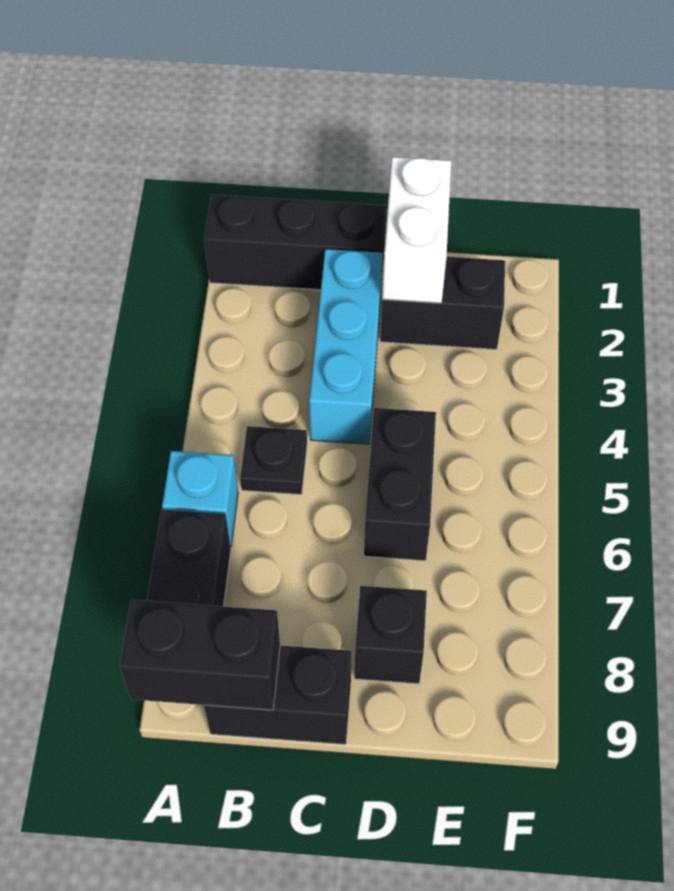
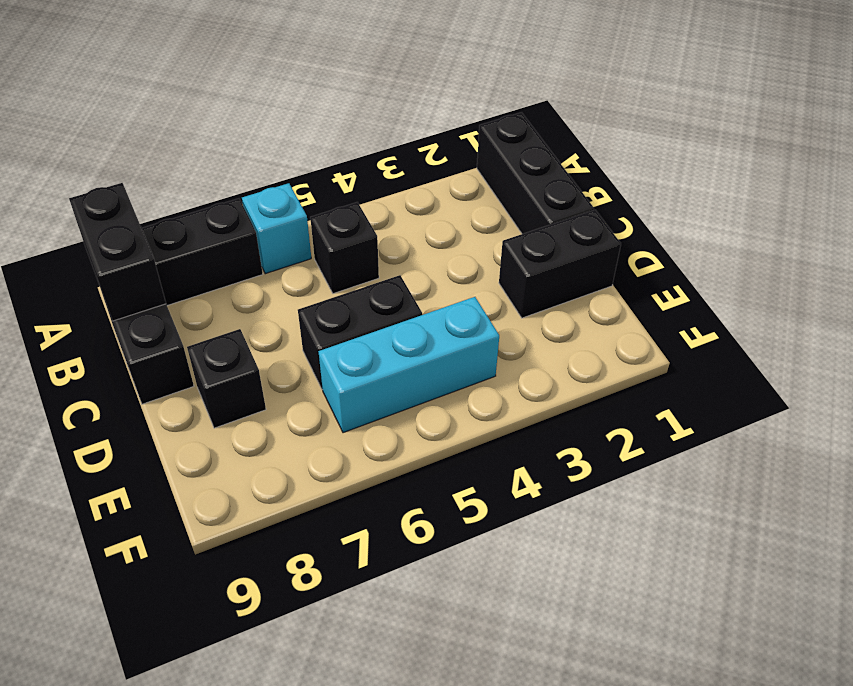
black 1x1 plate [240,426,307,495] -> black 1x1 brick [310,202,379,294]
cyan 1x3 brick [309,249,383,444] -> cyan 1x3 brick moved to [318,297,499,433]
white 1x2 brick [382,157,451,303] -> none
black 1x2 brick [380,257,505,349] -> black 1x2 brick turned to [499,210,621,318]

